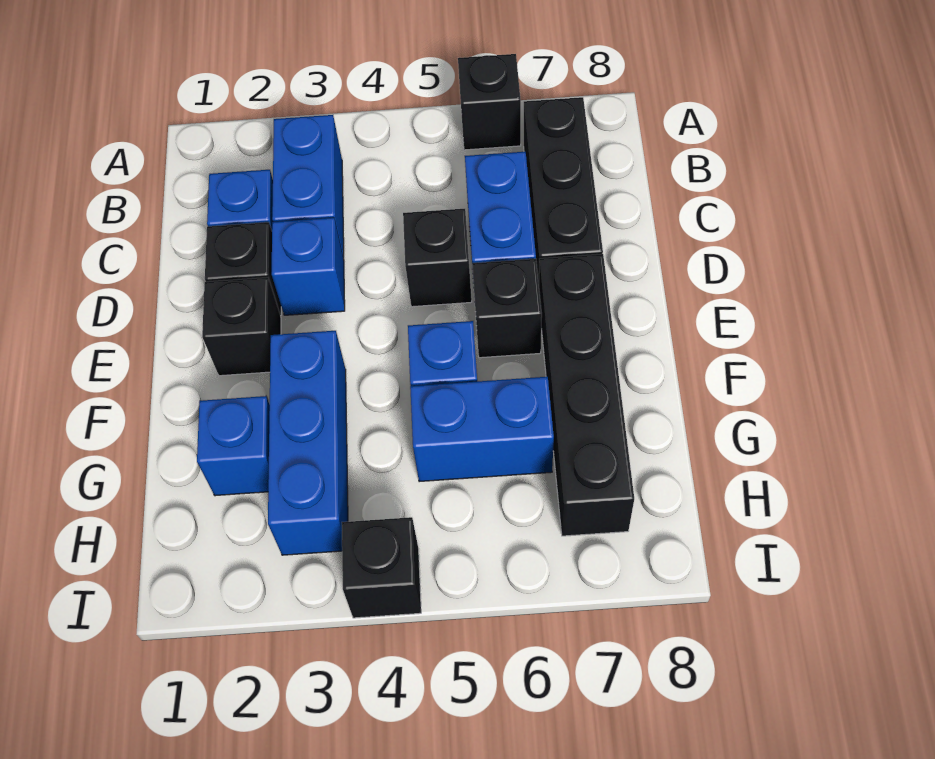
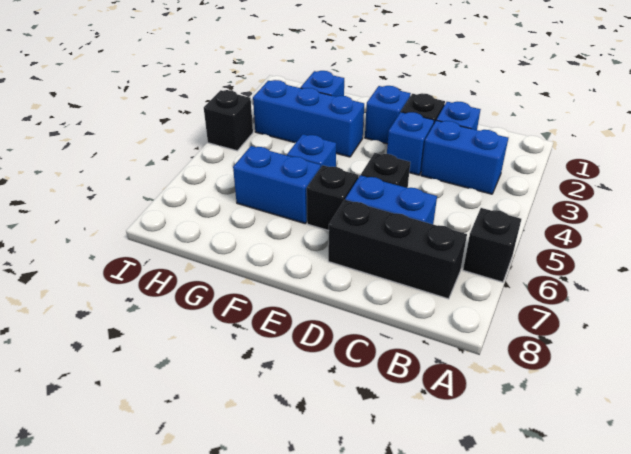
black 1x1 brick [202,277,281,376] -> blue 1x1 brick [365,86,411,144]
black 1x4 brick [539,254,634,536] -> none
blue 1x2 brick [410,377,554,482] -> blue 1x2 brick turned to [233,146,321,223]

